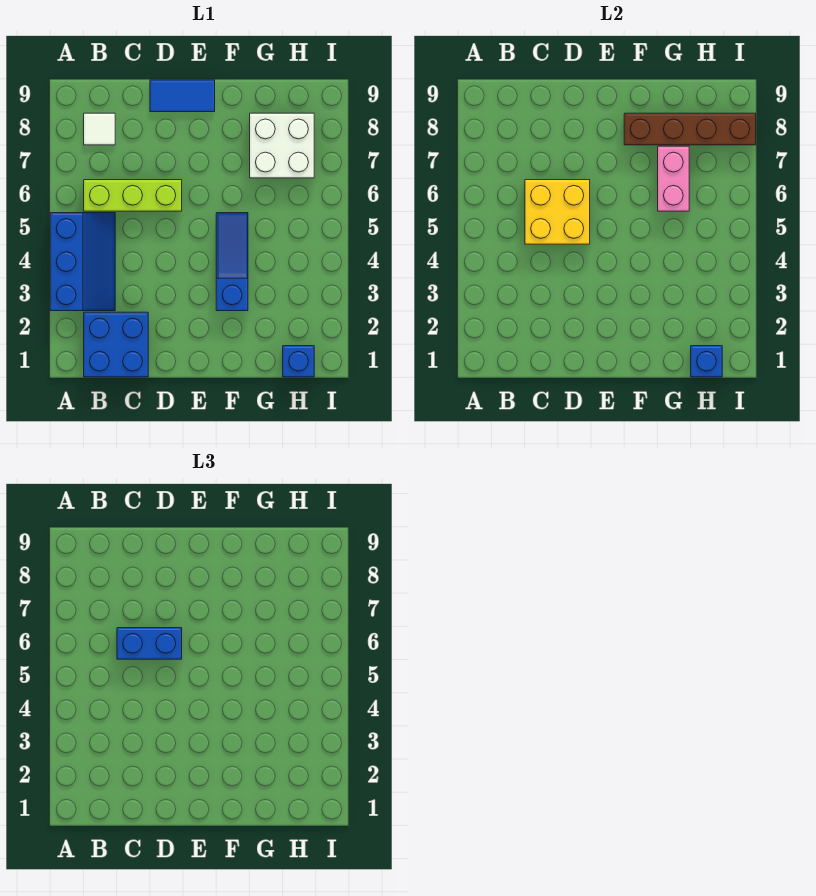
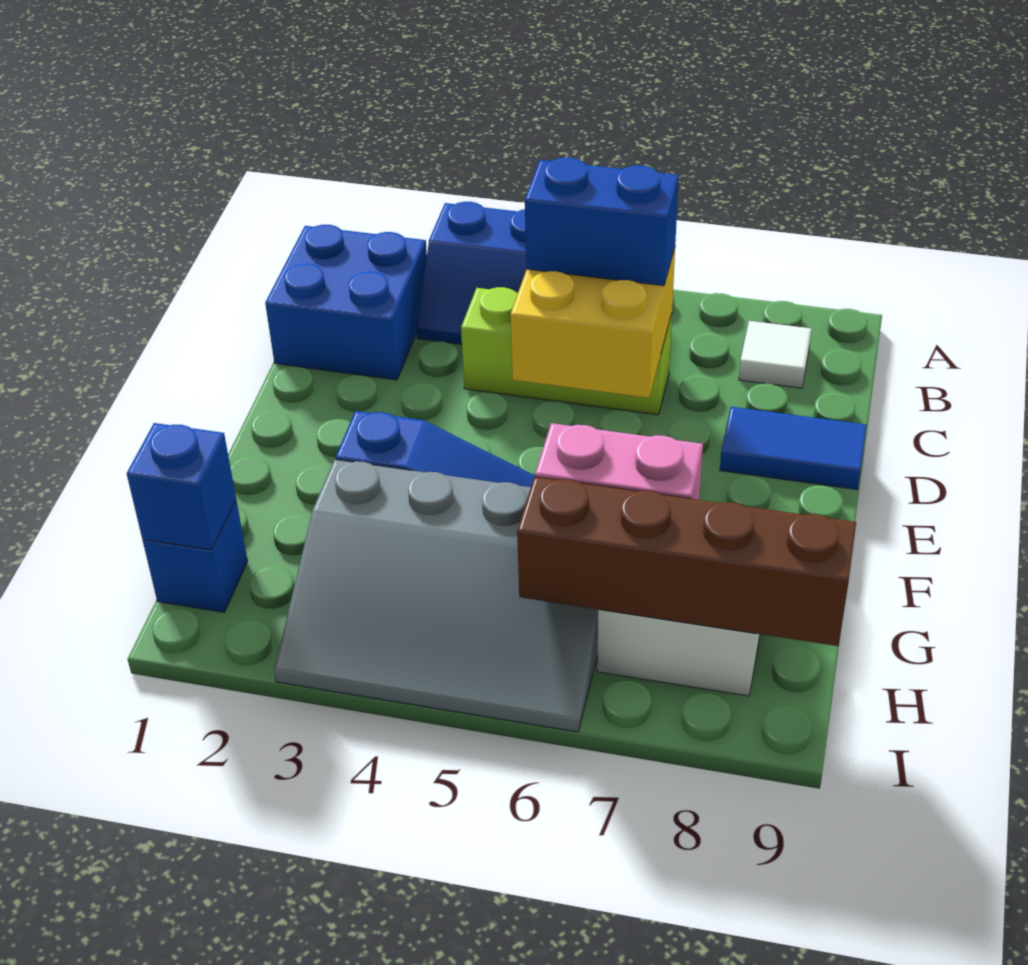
lime 1x3 brick [84,180,182,211] -> lime 1x3 brick turned to [461,287,672,415]
blue 1x2 brick [117,628,182,659] -> blue 1x2 brick turned to [525,158,679,286]
blue 1x2 tile [150,80,215,112] -> blue 1x2 tile turned to [720,407,867,490]
brown 1x4 brick [624,113,756,145] -> brown 1x4 brick turned to [517,477,856,646]
none -> grey 3x4 slope [274,459,598,732]

